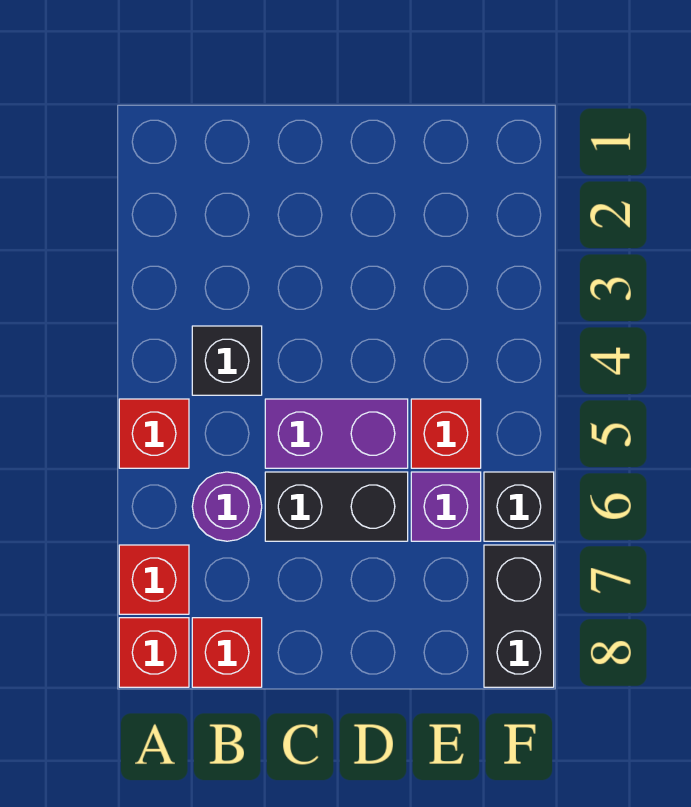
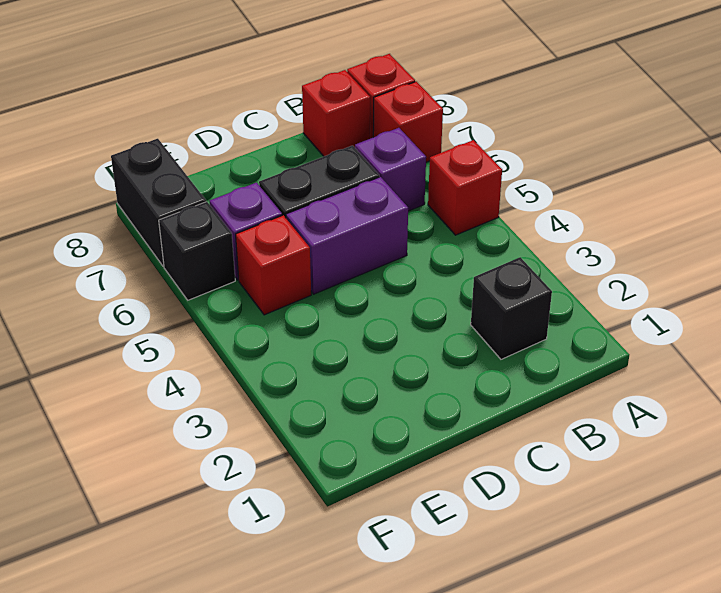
black 1x1 brick [192,326,262,395] -> black 1x1 brick moved to [471,257,552,359]
purple 1x1 round brick [192,472,262,541] -> purple 1x1 brick [355,128,426,211]

